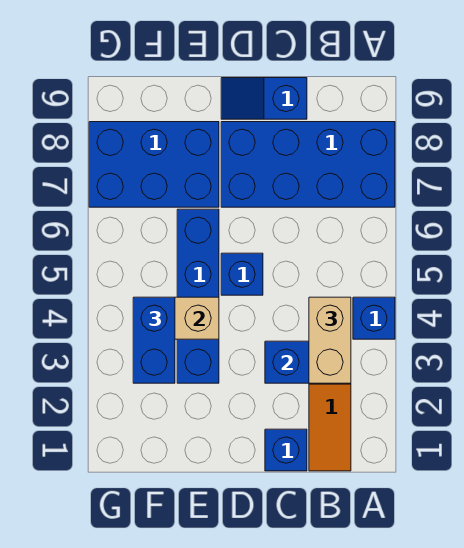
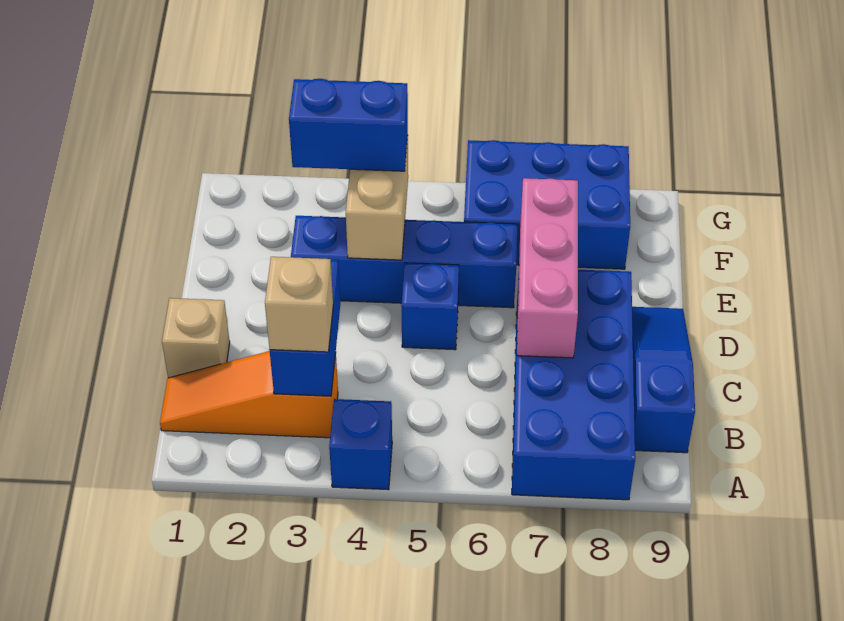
tan 1x2 brick [309,297,351,383] -> tan 1x1 brick [265,257,333,352]
blue 1x1 brick [265,429,307,471] -> tan 1x1 brick [162,298,230,378]
none -> pink 1x3 brick [517,178,578,358]
blue 1x2 slope [221,78,307,119] -> blue 1x3 slope [632,307,695,453]
blue 2x3 brick [89,122,219,207] -> blue 2x3 brick turned to [464,140,630,269]

